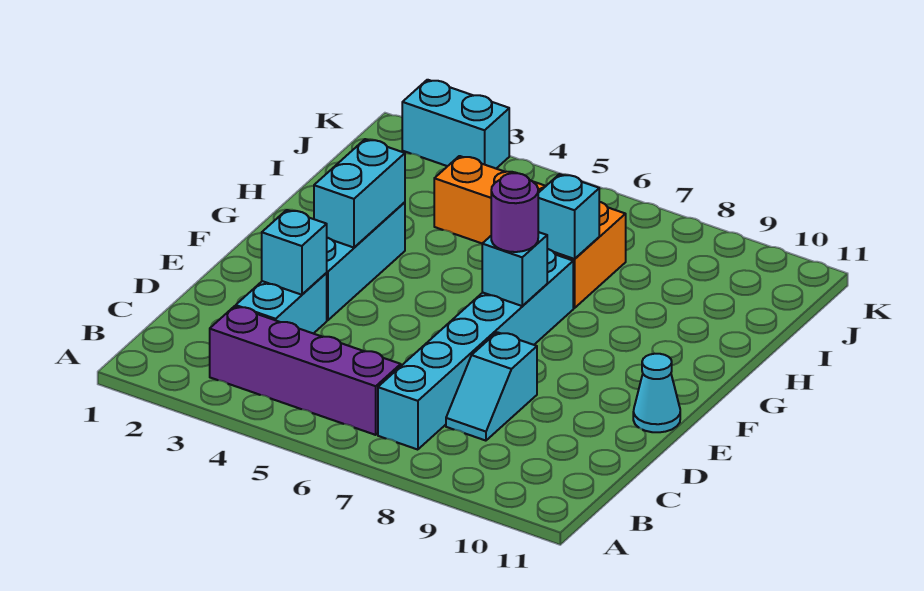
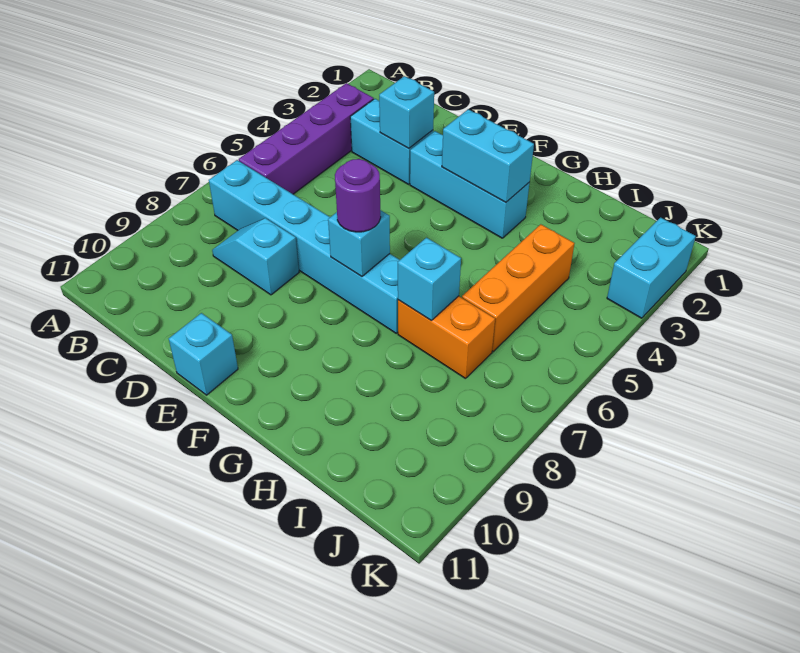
cyan 1x1 cone [633,354,680,432] -> cyan 1x1 brick [169,313,238,395]

